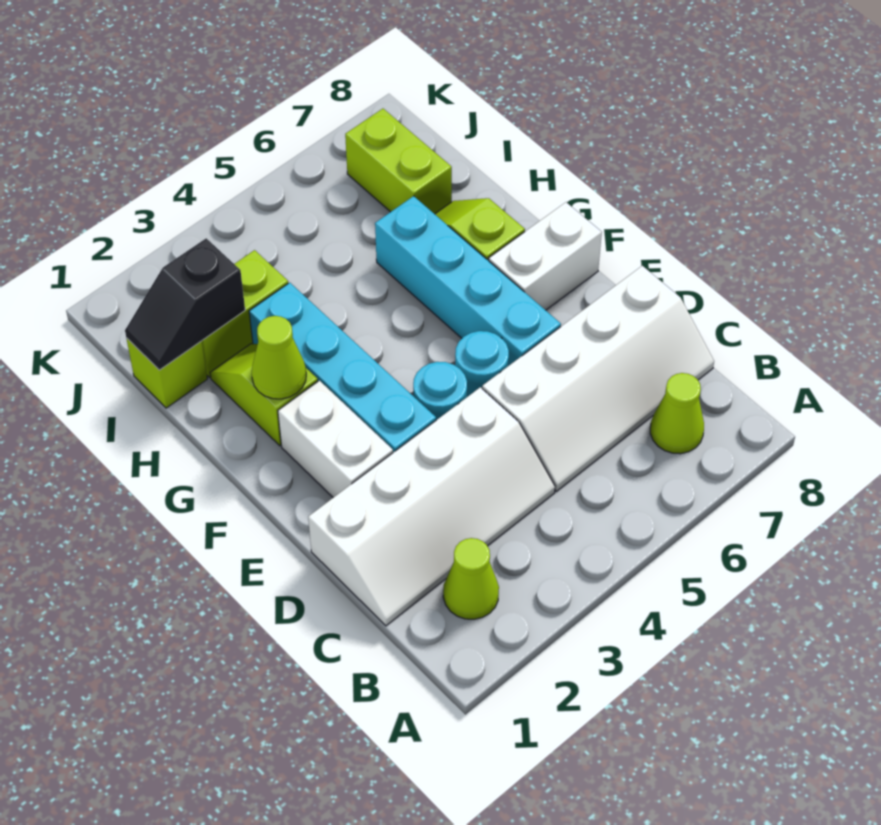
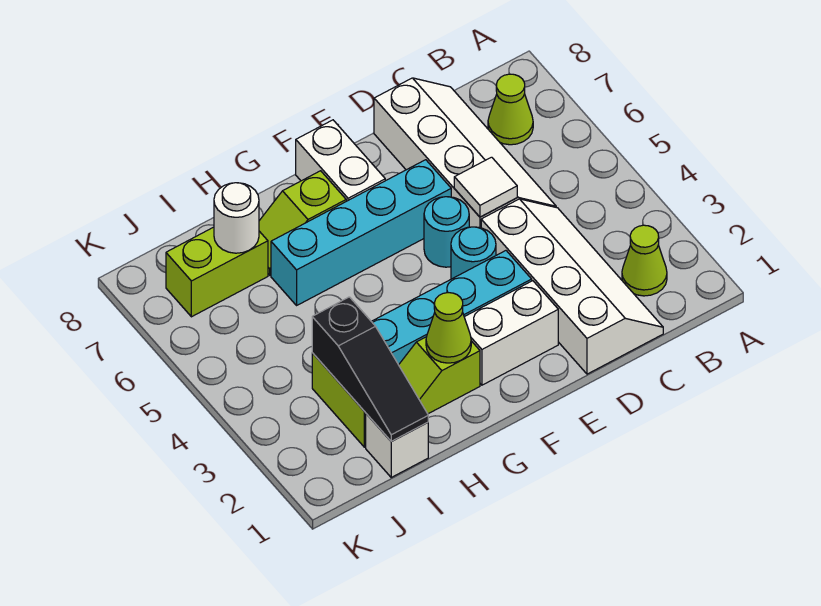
none -> white 1x1 tile [454,157,517,217]
lime 1x1 brick [126,338,207,408] -> white 1x1 brick [366,414,428,477]
black 1x2 slope [125,238,245,370] -> black 1x3 slope [312,297,428,441]
none -> white 1x1 round brick [214,183,259,253]

